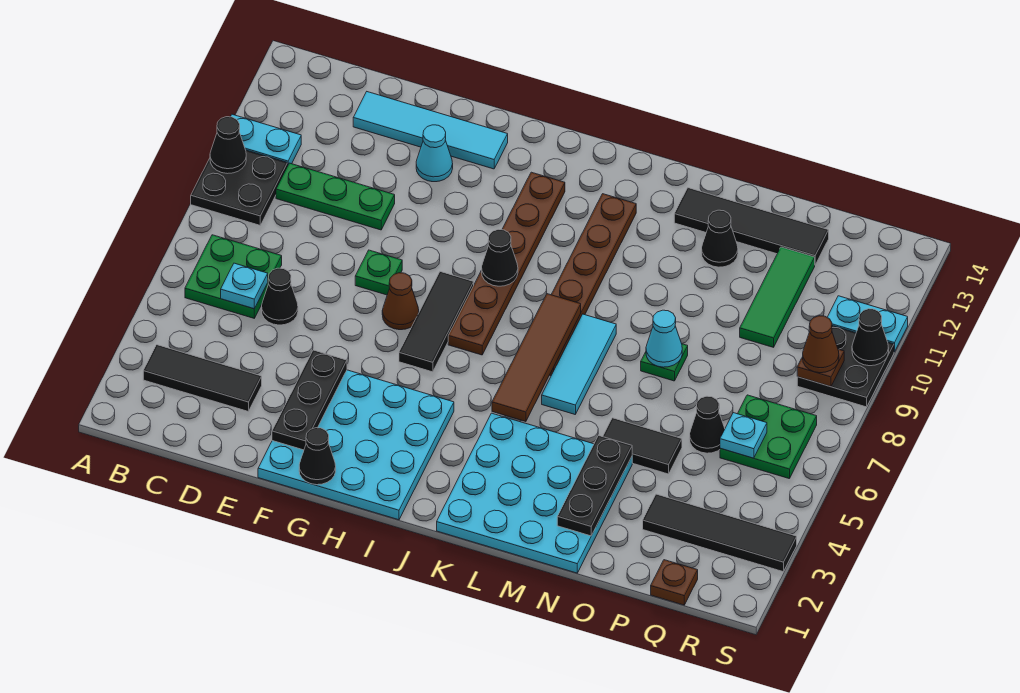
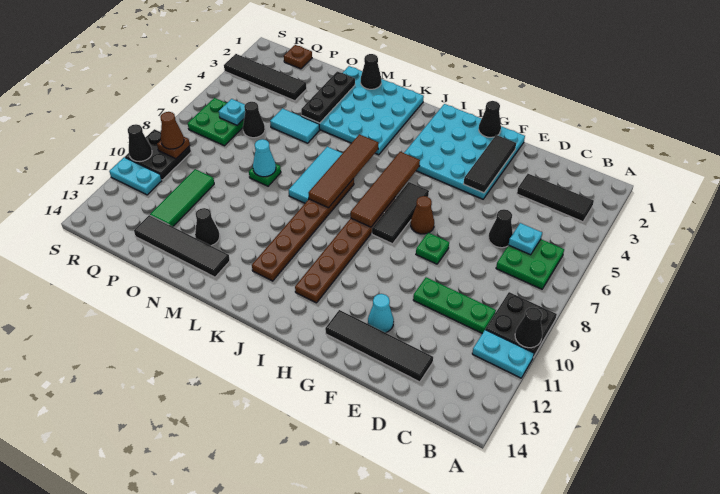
cyan 1x4 tile [353,92,508,169] -> black 1x4 tile [325,310,433,382]
black 1x3 plate [272,350,347,450] -> black 1x3 tile [464,135,516,193]
none -> brown 1x4 tile [351,152,420,227]
black 1x1 cone [482,229,518,286] -> black 1x1 cone moved to [361,54,381,89]
black 1x2 tile [603,418,682,474] -> cyan 1x2 tile [270,108,320,143]

